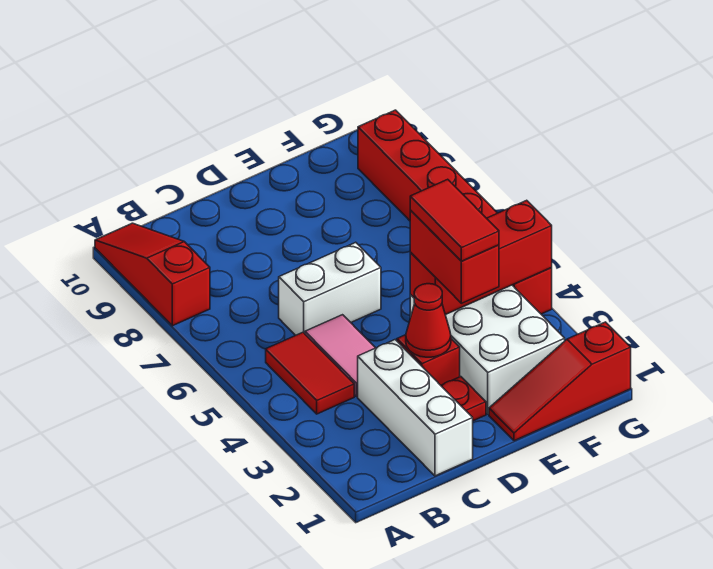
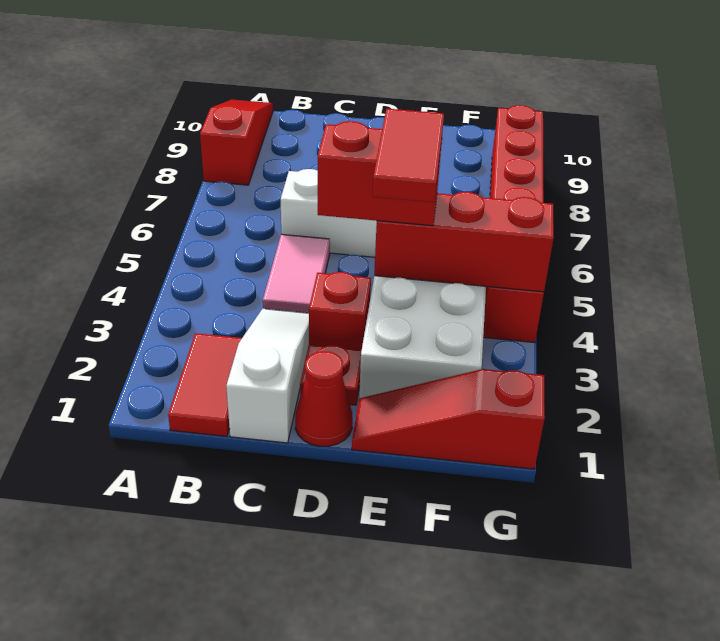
red 1x2 tile [266,332,354,414] -> red 1x2 tile moved to [168,333,242,437]
white 1x3 brick [358,340,473,476] -> white 1x3 slope [226,309,309,443]
red 1x1 cone [406,284,451,357] -> red 1x1 cone moved to [295,351,353,446]
red 1x2 brick [410,210,499,303] -> red 1x2 brick turned to [318,121,442,226]

